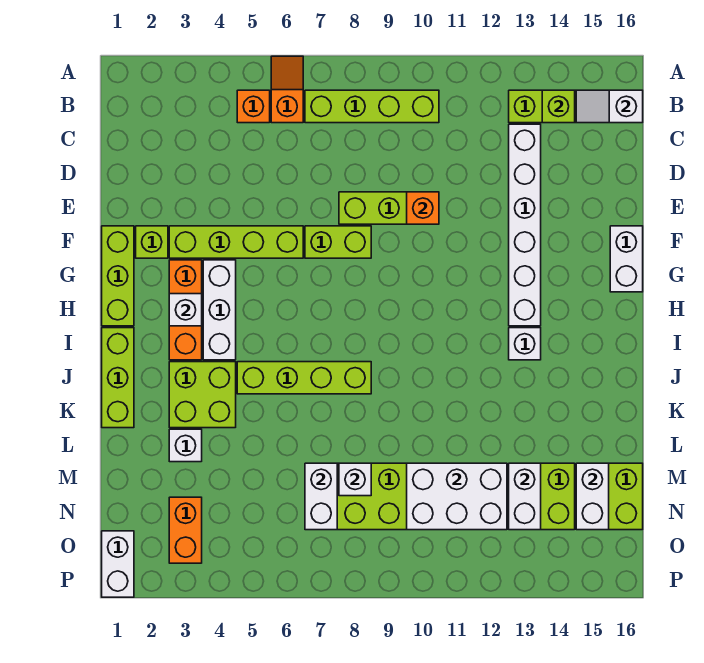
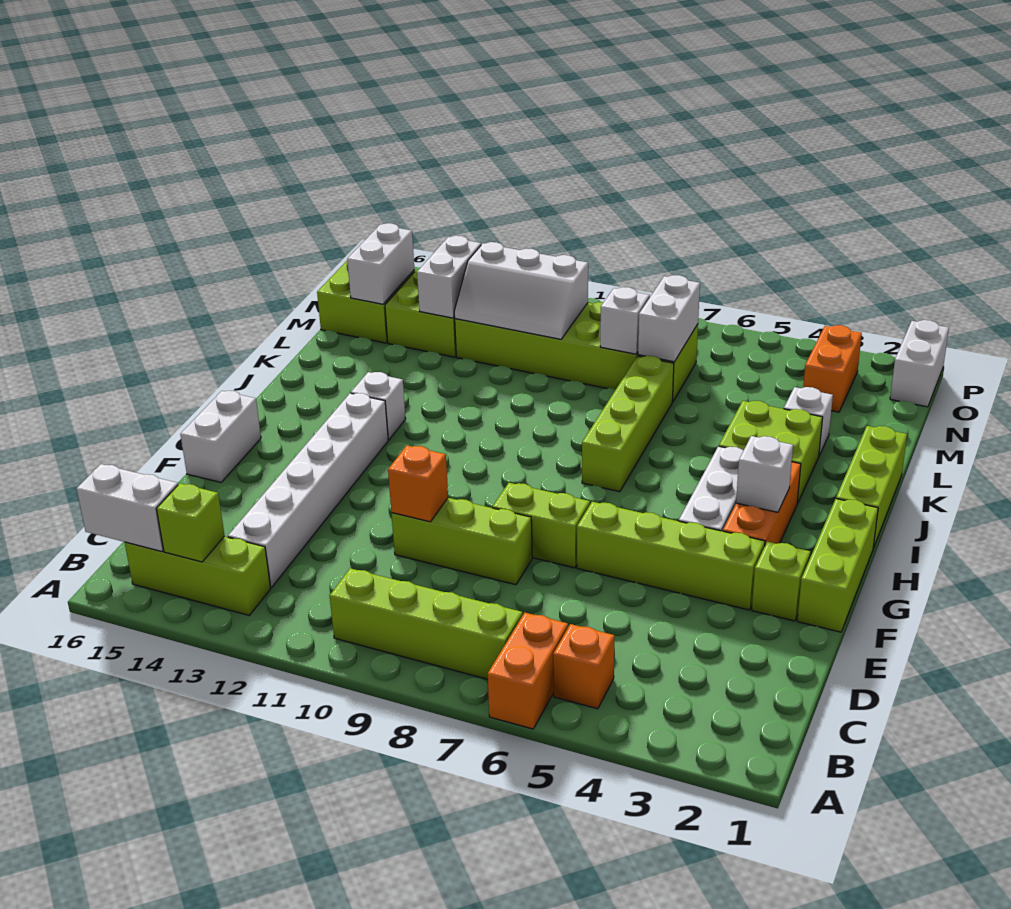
orange 1x2 slope [271,56,303,123] -> orange 1x2 brick [488,613,568,729]
white 1x2 slope [576,90,643,123] -> white 1x2 brick [77,464,178,551]
lime 1x4 brick [237,362,371,394] -> lime 1x4 brick turned to [582,356,674,492]
white 2x3 brick [407,463,507,530] -> white 2x3 slope [454,242,588,339]

